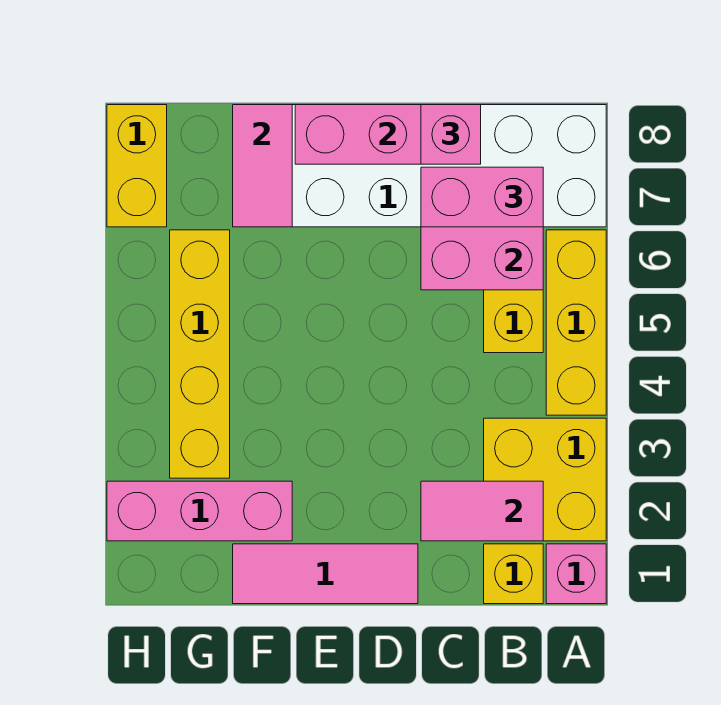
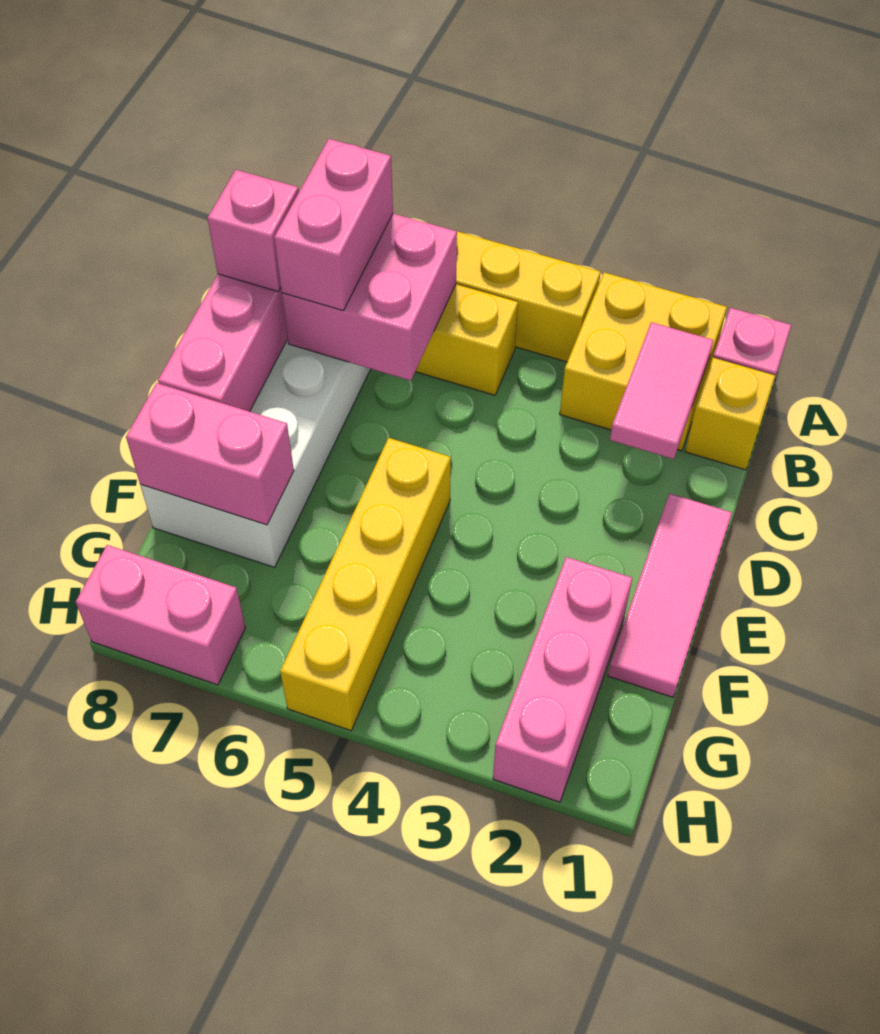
pink 1x2 tile [233,105,292,227] -> pink 1x2 brick [126,383,294,525]
yellow 1x4 brick [170,230,230,478] -> yellow 1x4 brick turned to [280,438,451,730]
yellow 1x2 brick [107,105,167,227] -> pink 1x2 brick [76,545,246,685]

